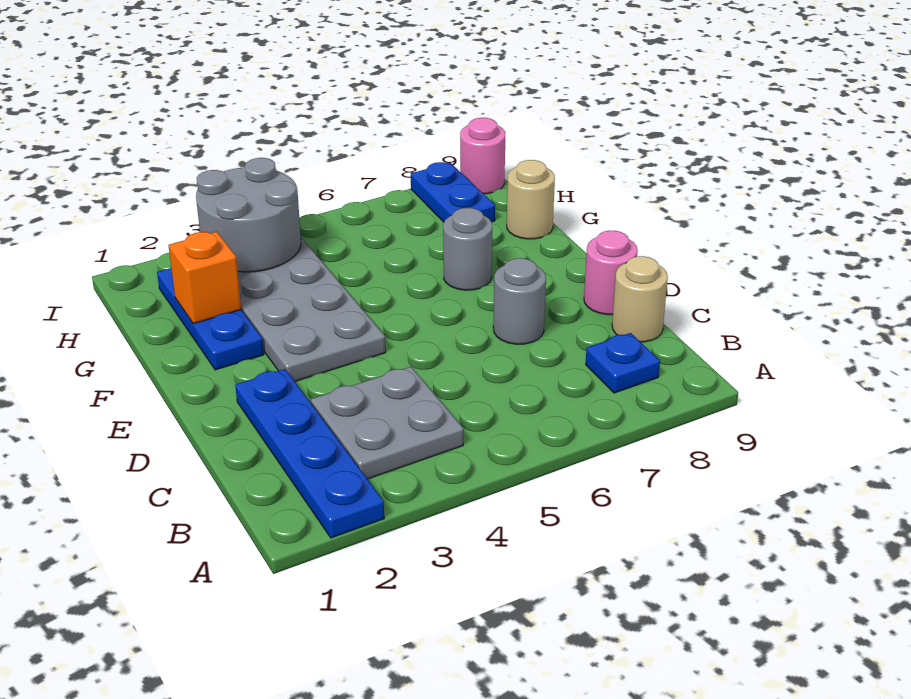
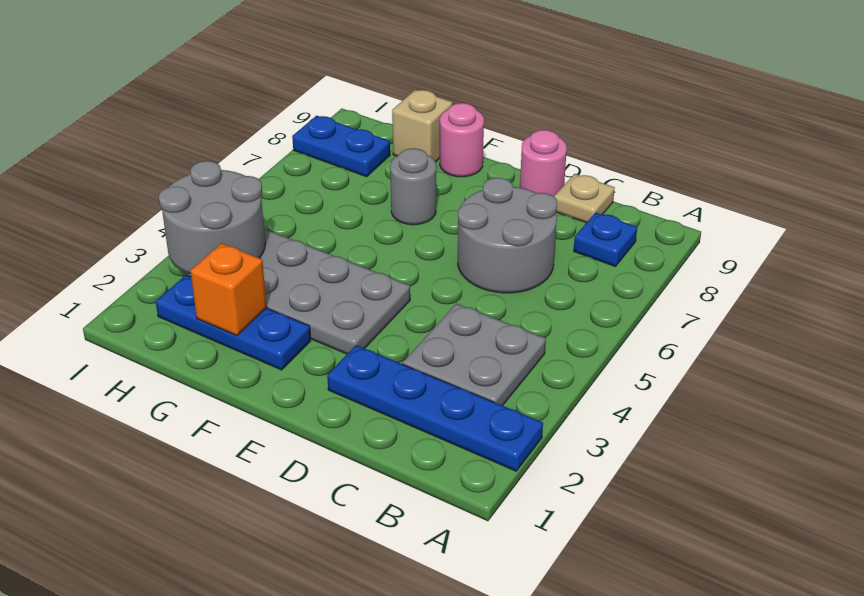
tan 1x1 round brick [612,256,668,342] -> tan 1x1 plate [554,174,615,223]
grey 1x1 round brick [493,258,546,344] -> grey 2x2 round brick [458,178,557,293]
tan 1x1 round brick [507,160,555,239] -> tan 1x1 brick [392,90,452,162]
pink 1x1 round brick [460,118,505,194] -> pink 1x1 round brick moved to [440,103,484,177]

